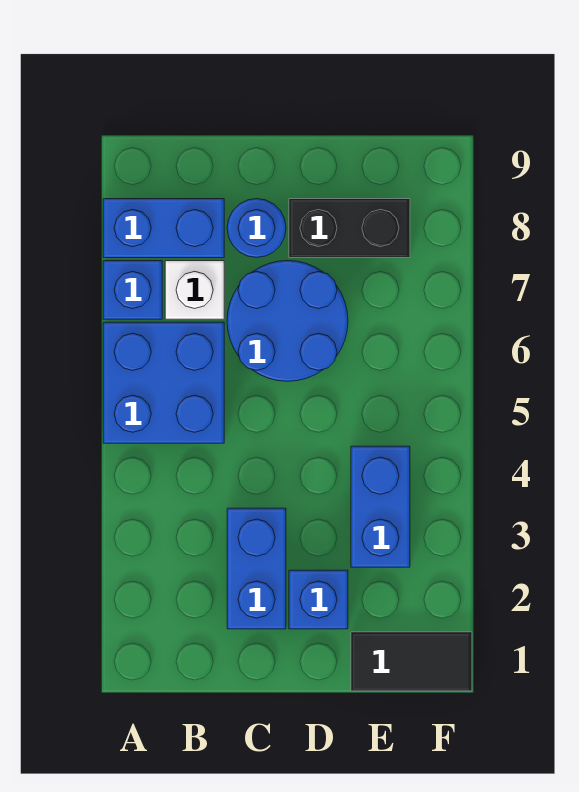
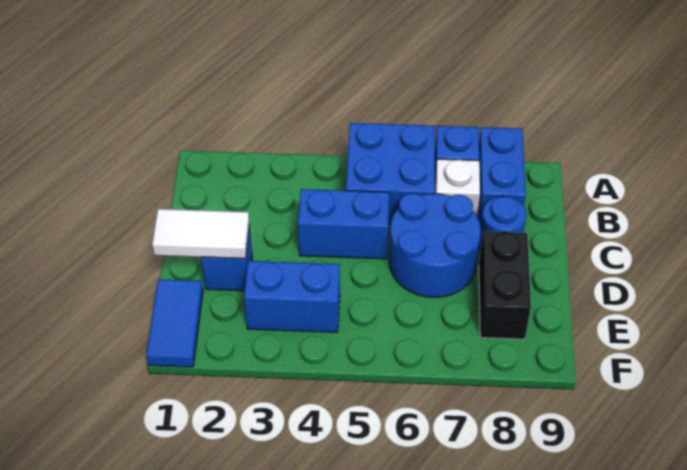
blue 1x2 brick [227,508,286,629] -> blue 1x2 brick moved to [298,189,389,259]
none -> white 1x2 tile [152,209,249,259]
black 1x2 tile [351,632,472,691] -> blue 1x2 tile [146,279,203,367]

